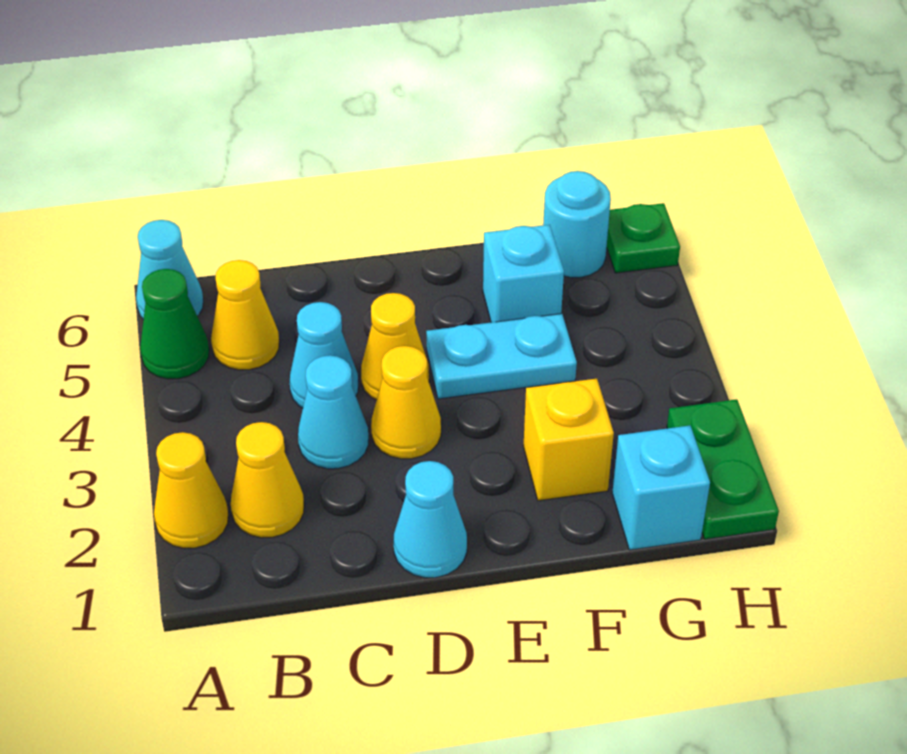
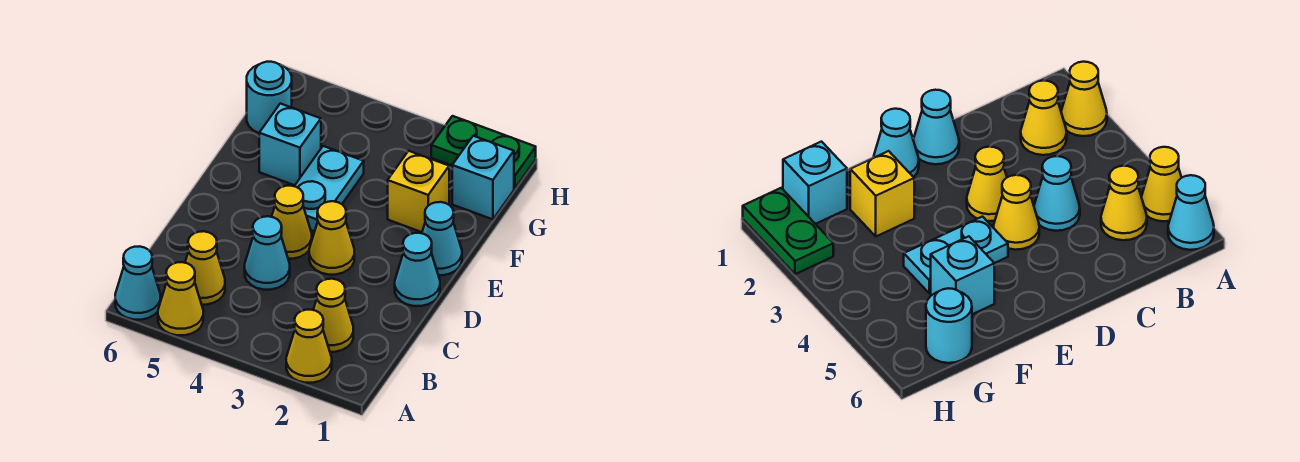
green 1x1 cone [140,269,209,379] -> yellow 1x1 cone [158,262,203,335]
cyan 1x1 cone [298,355,368,469] -> cyan 1x1 cone moved to [422,202,462,275]
green 1x1 plate [607,203,680,273] -> none

